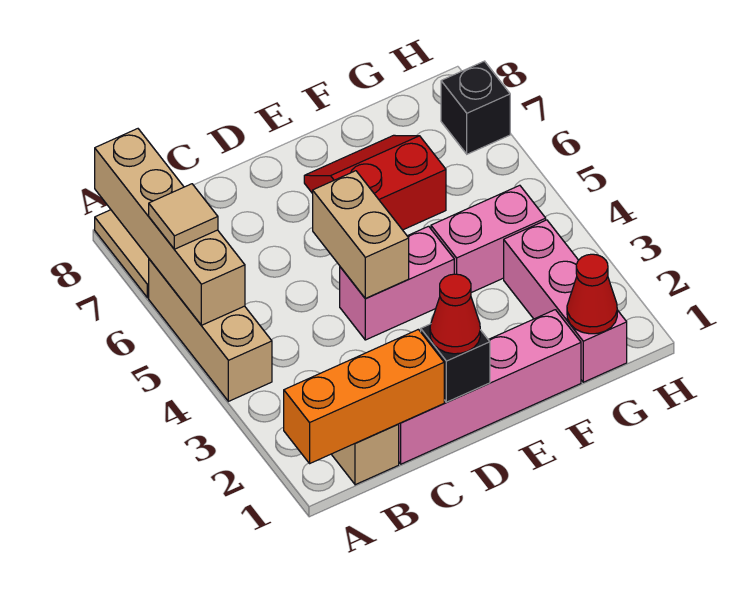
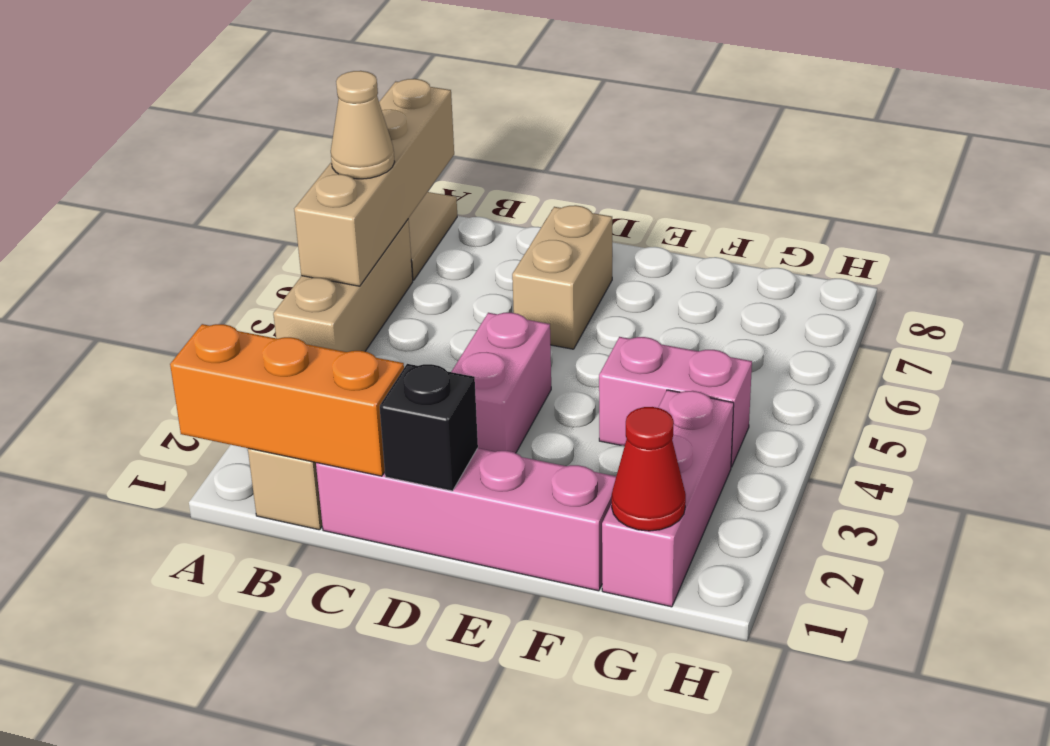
tan 1x1 tile [149,184,218,249] -> tan 1x1 cone [331,71,395,179]
red 1x1 cone [430,274,480,354] -> none
pink 1x2 brick [340,226,454,340] -> pink 1x2 brick turned to [451,313,551,453]
tan 1x2 brick [313,171,409,298] -> tan 1x2 brick moved to [512,205,612,349]
red 2x2 slope [304,135,446,230] -> none
black 1x1 brick [441,61,510,154] -> none

